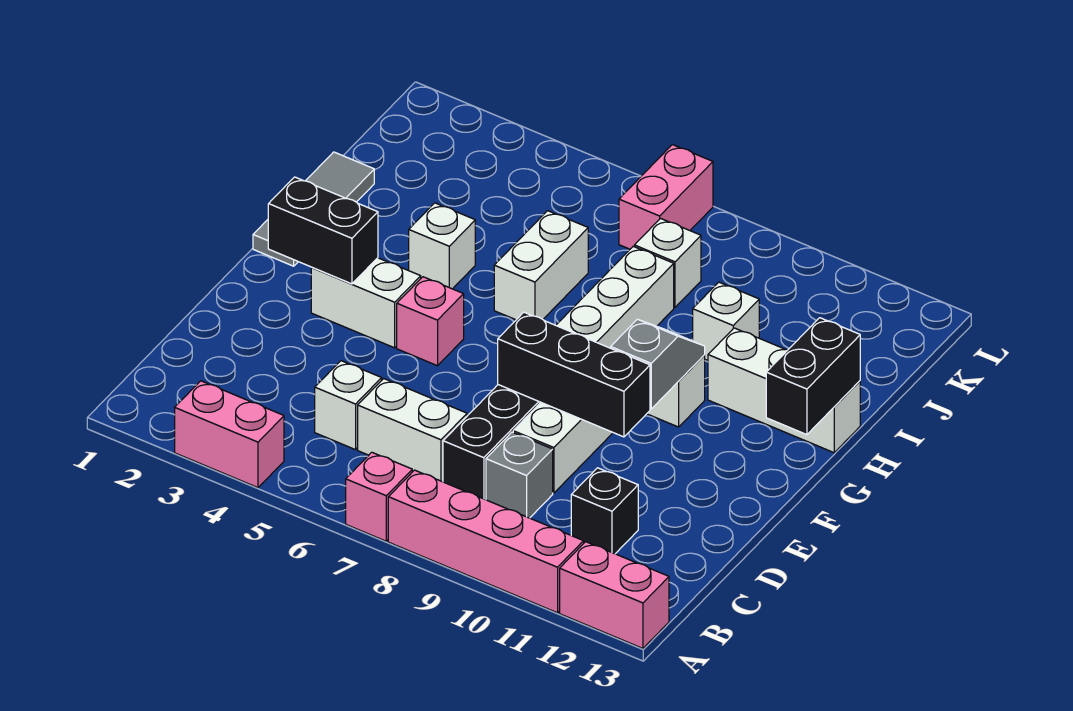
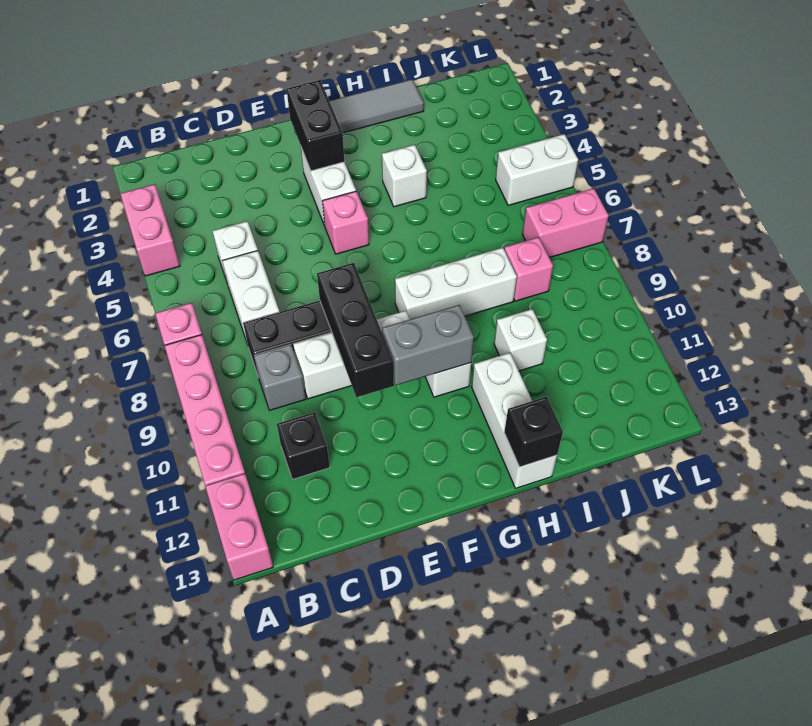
grey 1x2 slope [611,319,705,409] -> grey 1x2 brick [382,305,474,385]
black 1x2 brick [766,318,860,435] -> black 1x1 brick [504,397,563,467]
white 1x2 brick [494,211,588,320] -> white 1x2 brick moved to [496,134,578,205]
white 1x1 brick [634,218,701,307] -> pink 1x1 brick [505,237,553,301]

